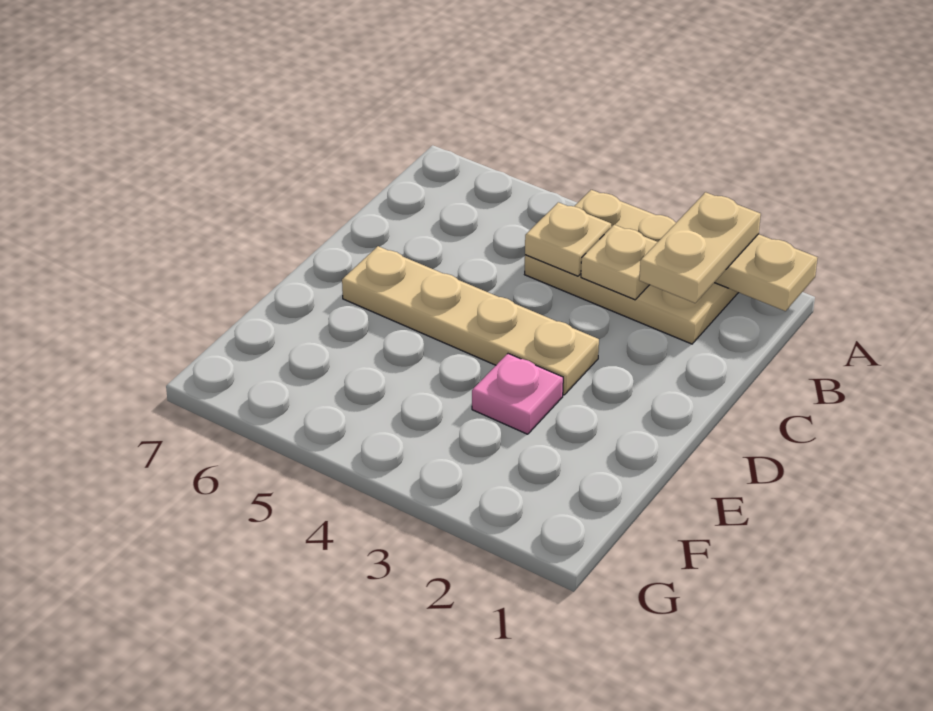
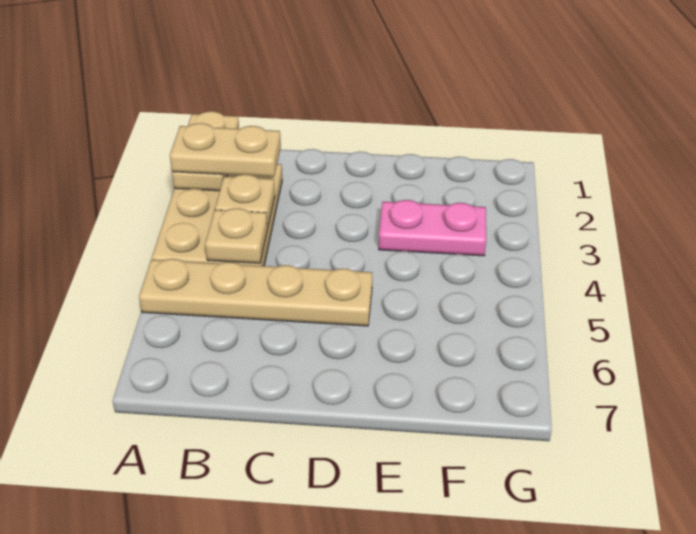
tan 1x4 plate [342,246,599,395] -> tan 1x4 plate turned to [139,259,372,326]
pink 1x1 plate [472,354,563,434] -> pink 1x2 plate [379,200,486,256]

